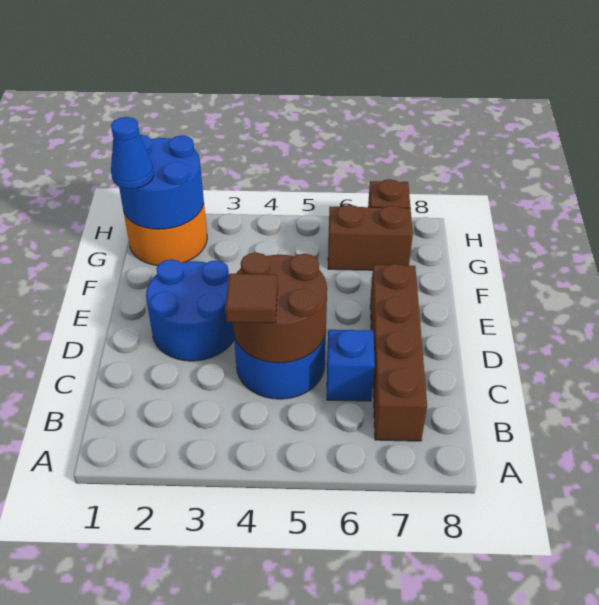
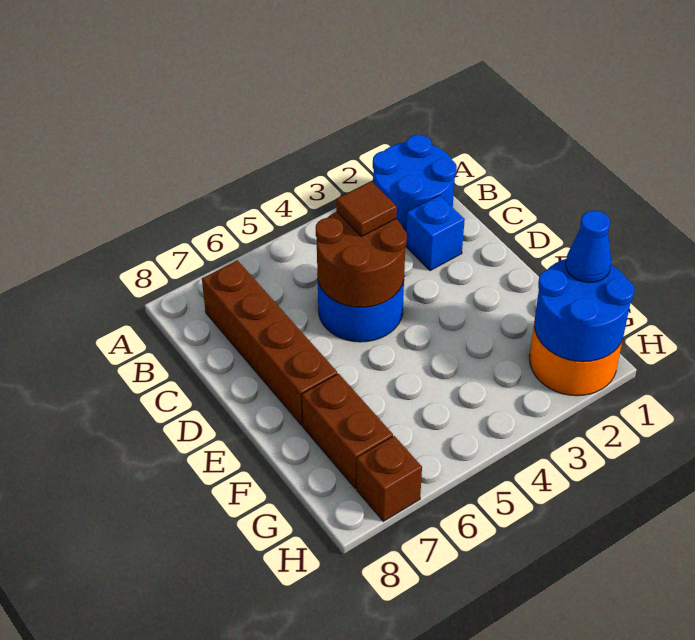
blue 1x1 brick [327,330,375,401] -> blue 1x1 brick moved to [406,195,465,271]
blue 2x2 round brick [146,259,234,361] -> blue 2x2 round brick moved to [373,135,457,231]
brown 1x2 brick [328,205,413,270] -> brown 1x2 brick turned to [302,374,393,488]

